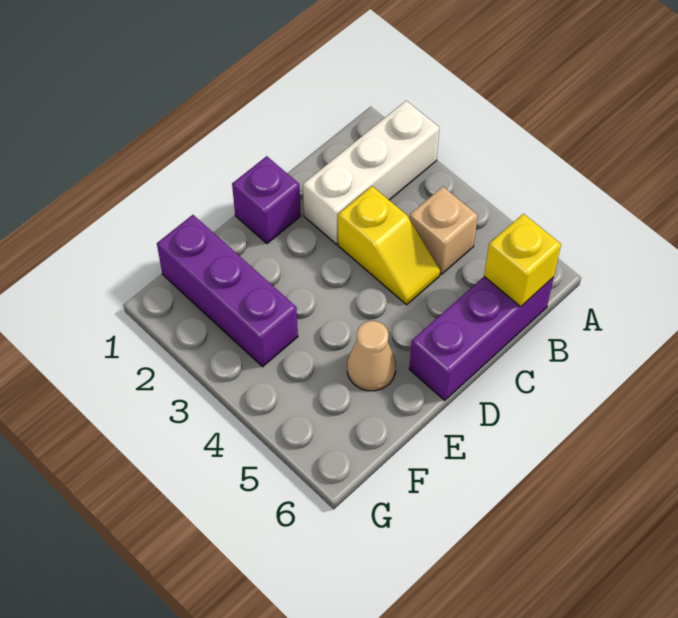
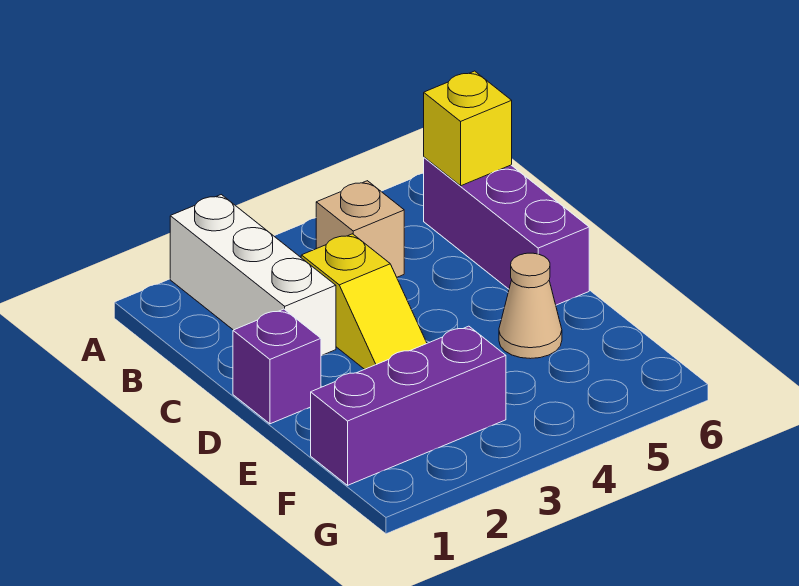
yellow 1x2 slope [338,186,440,305] -> yellow 1x2 slope turned to [301,234,427,369]

